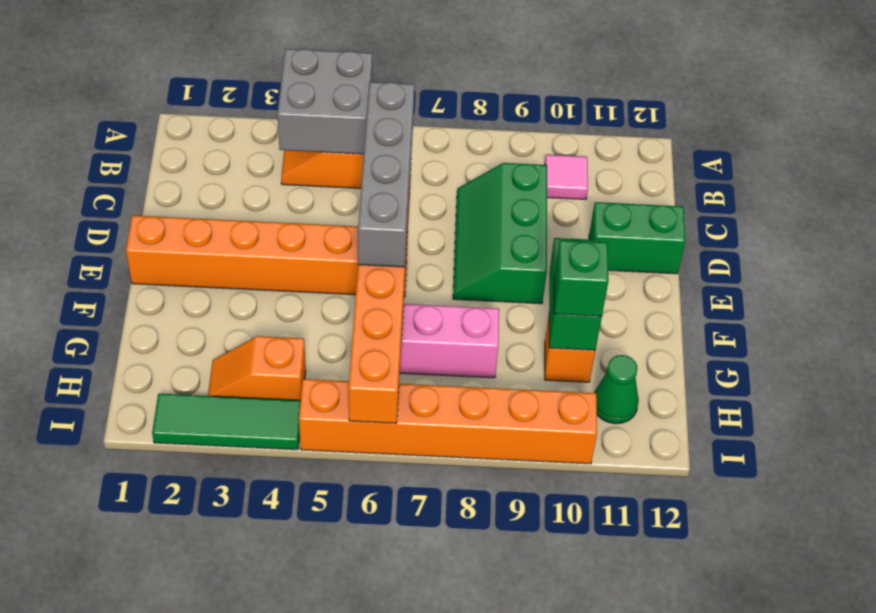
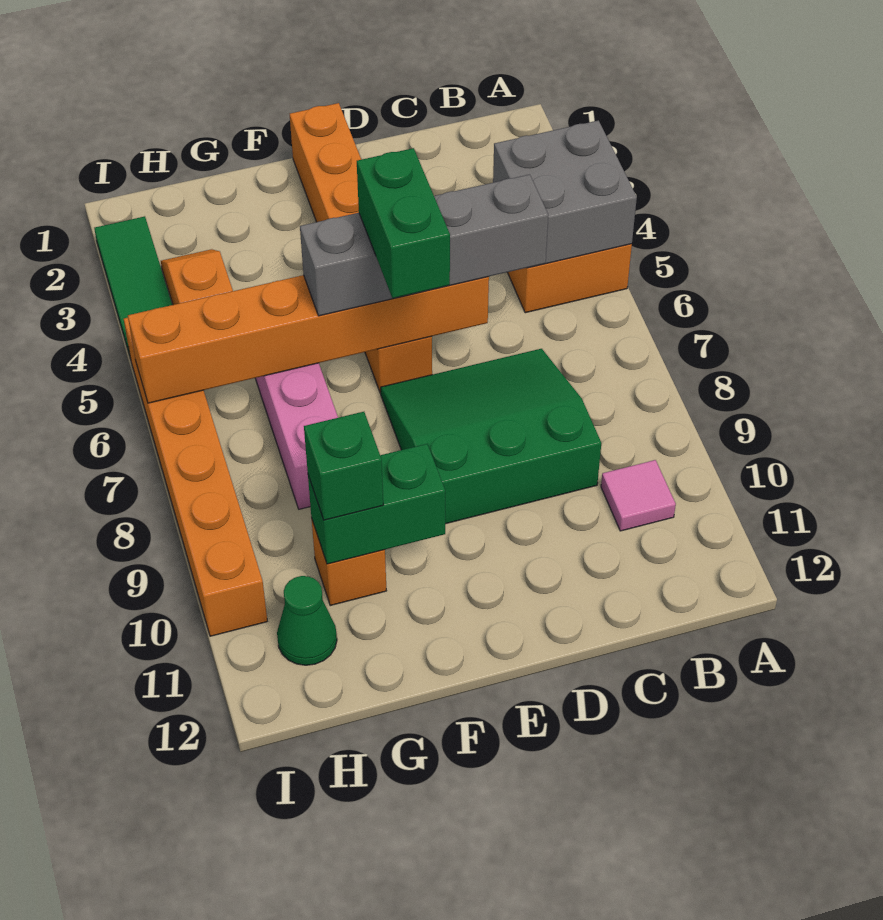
green 2x3 slope [453,163,547,304] -> green 3x3 slope [381,349,601,524]
green 1x2 brick [589,202,686,274] -> green 1x2 brick moved to [357,148,450,298]

